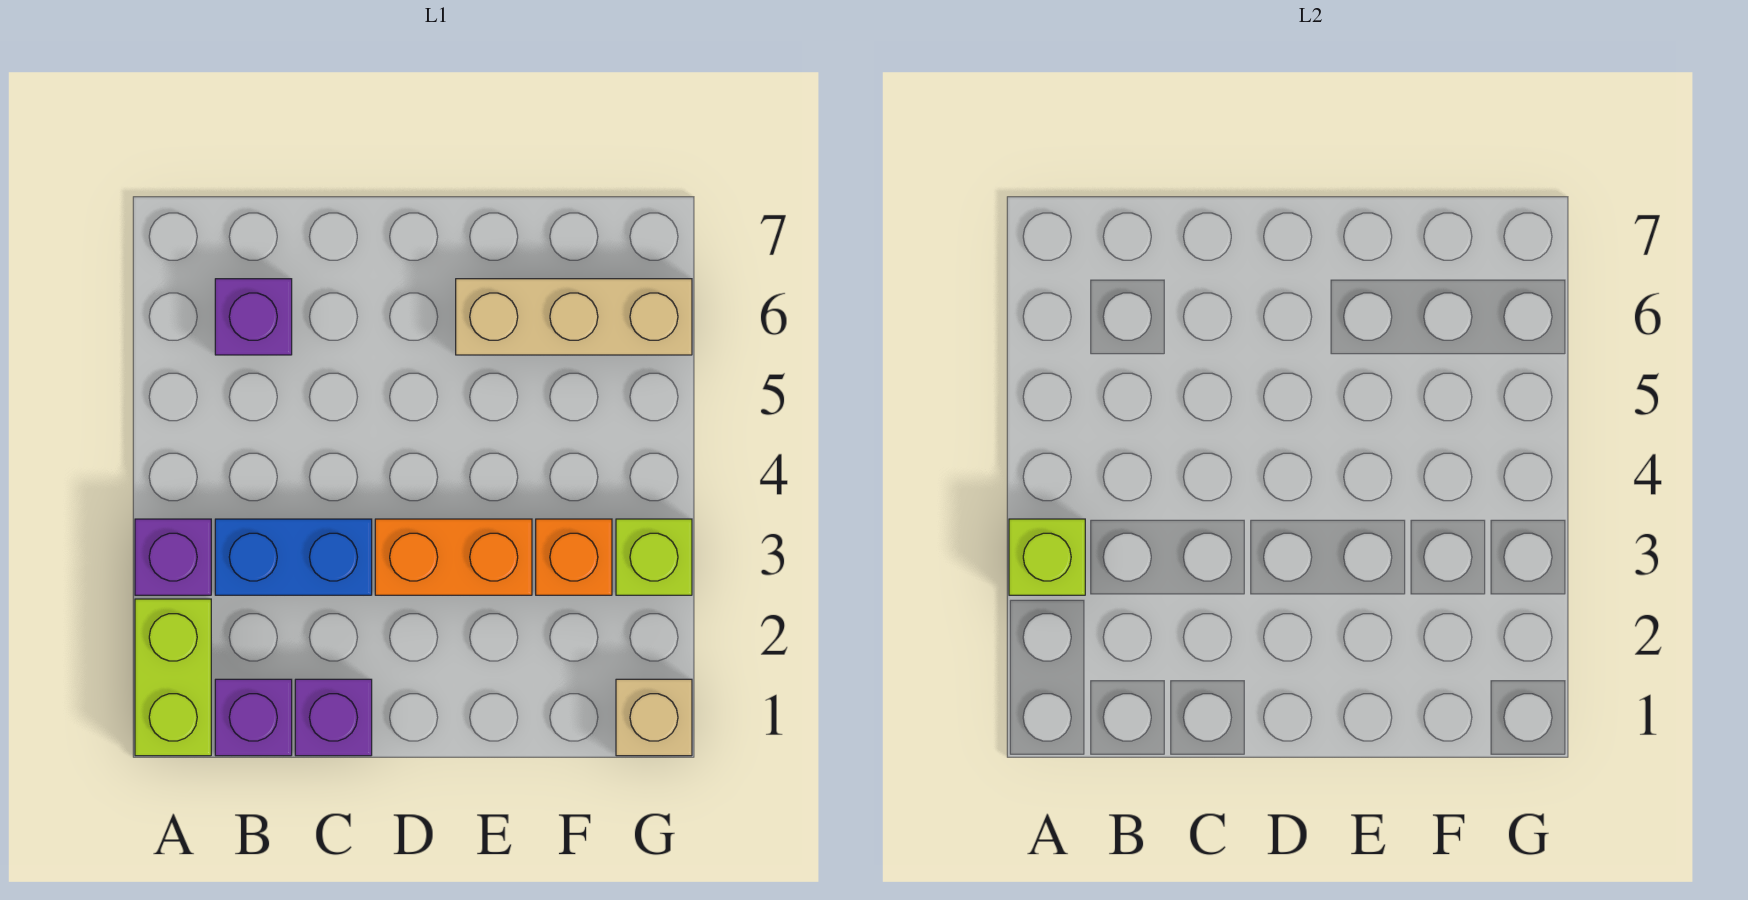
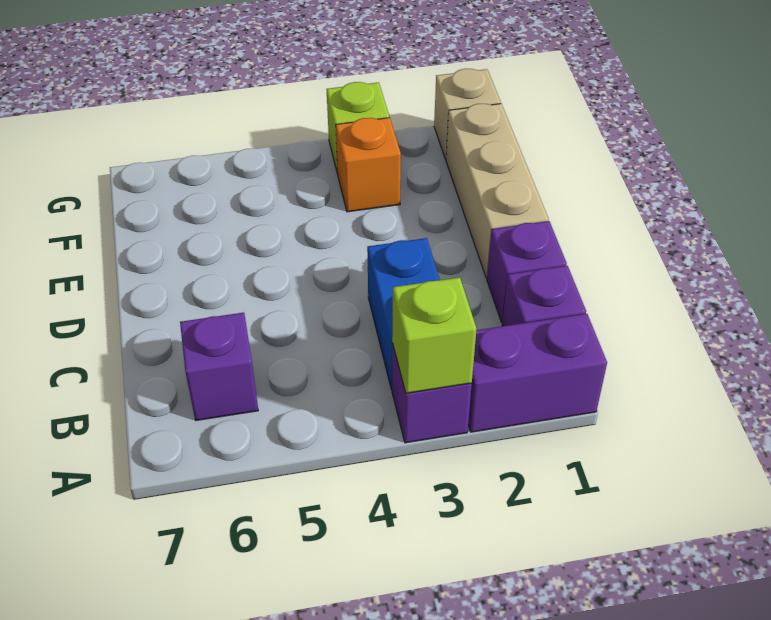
lime 1x2 brick [135,599,211,756] -> purple 1x2 brick [468,314,607,432]
orange 1x2 brick [375,519,532,595] -> none
tan 1x3 brick [456,279,692,355] -> tan 1x3 brick moved to [446,104,549,278]

